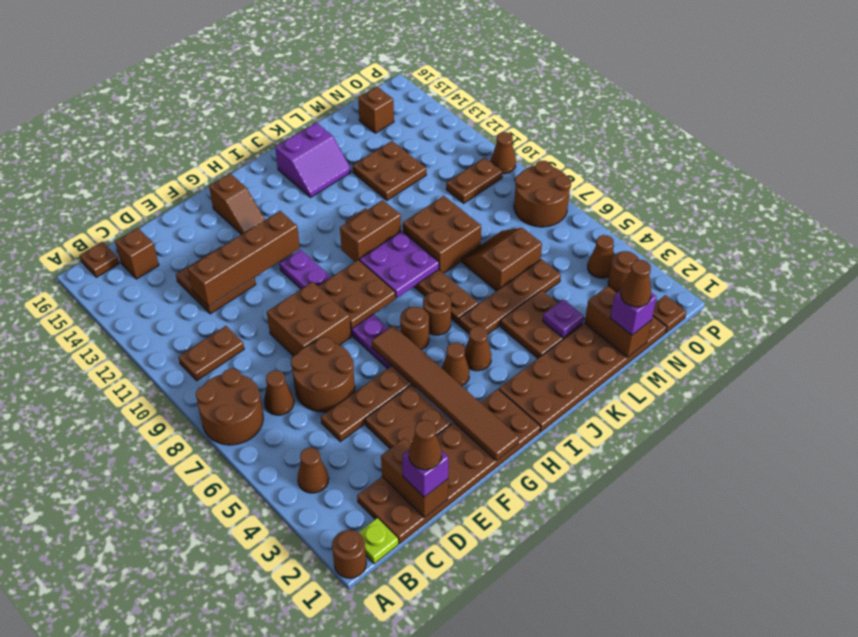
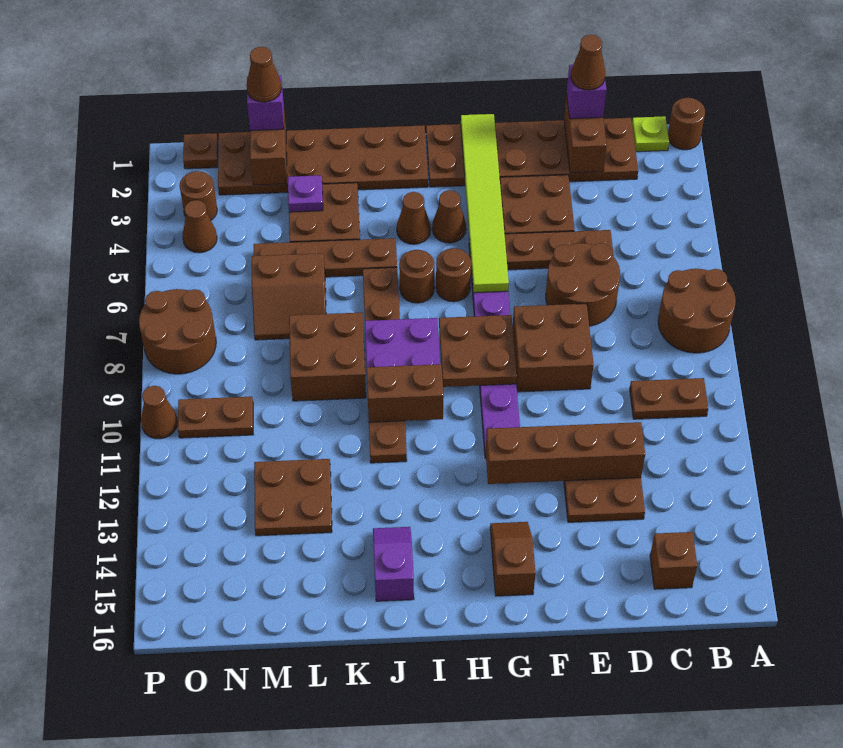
brown 1x1 cone [298,448,329,493] -> none
brown 1x1 plate [80,242,119,277] -> none
brown 1x1 cone [264,370,294,415] -> none
brown 1x6 tile [372,325,519,461] -> lime 1x6 tile [461,114,509,293]
purple 2x2 slope [275,123,351,197] -> purple 1x2 slope [373,527,414,601]
brown 1x1 brick [358,87,394,133] -> none

